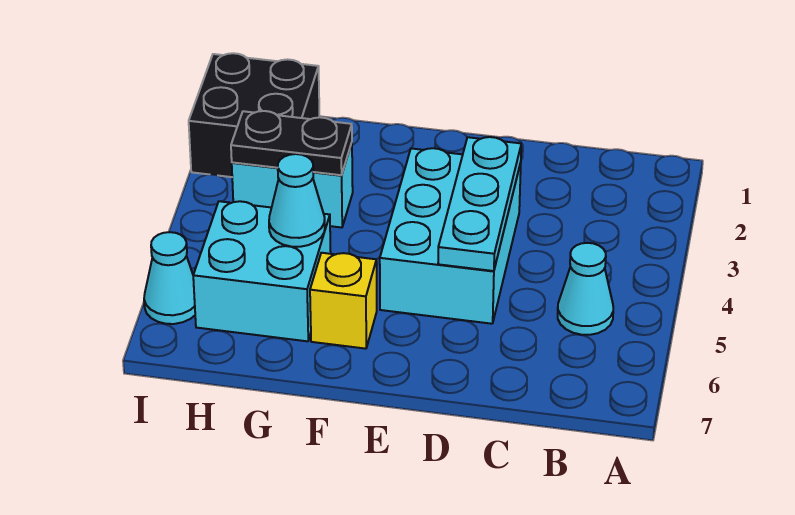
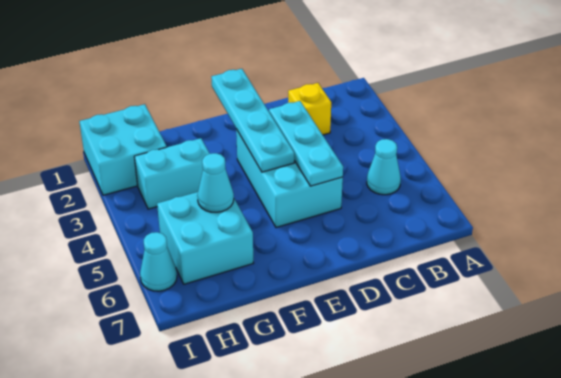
none -> cyan 1x4 plate [211,69,294,172]
yellow 1x1 brick [310,253,377,349] -> yellow 1x1 brick moved to [288,83,331,135]
black 1x2 plate [231,111,352,175] -> none
black 2x2 brick [189,53,320,177] -> cyan 2x2 brick [79,104,167,195]

